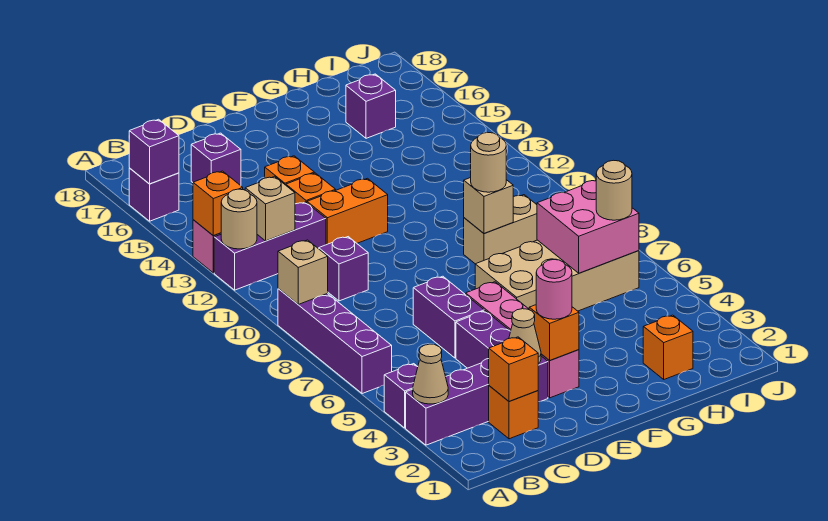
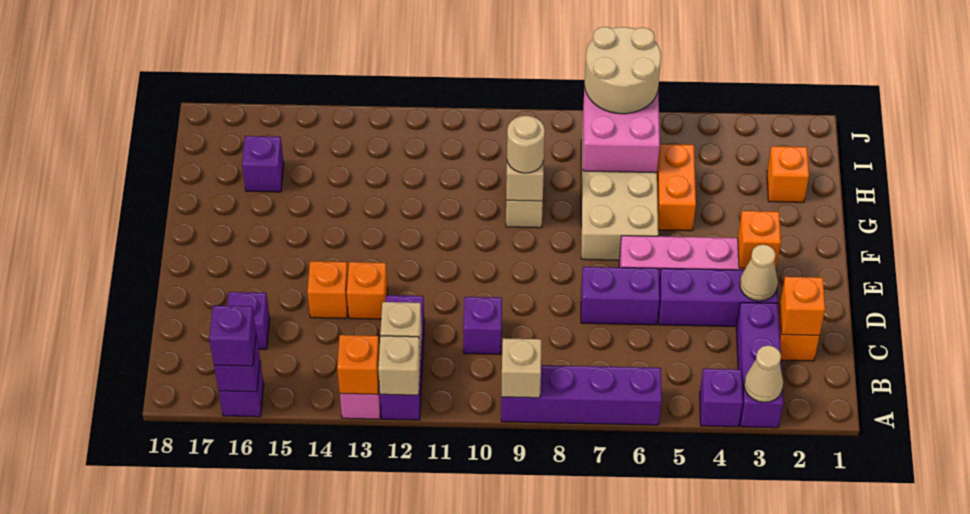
tan 1x1 round brick [221,189,257,249] -> tan 1x1 brick [378,336,420,395]
none -> purple 1x1 brick [209,306,256,366]
orange 1x2 brick [307,178,388,245] -> orange 1x2 brick moved to [657,144,696,231]
pink 1x1 round brick [536,260,572,319] -> none
tan 1x1 round brick [596,160,632,220] -> tan 2x2 round brick [585,27,661,114]

